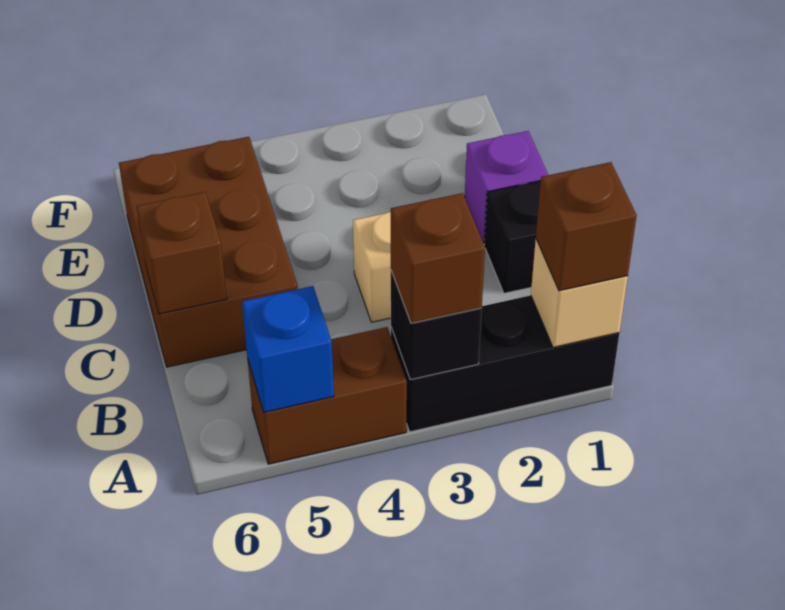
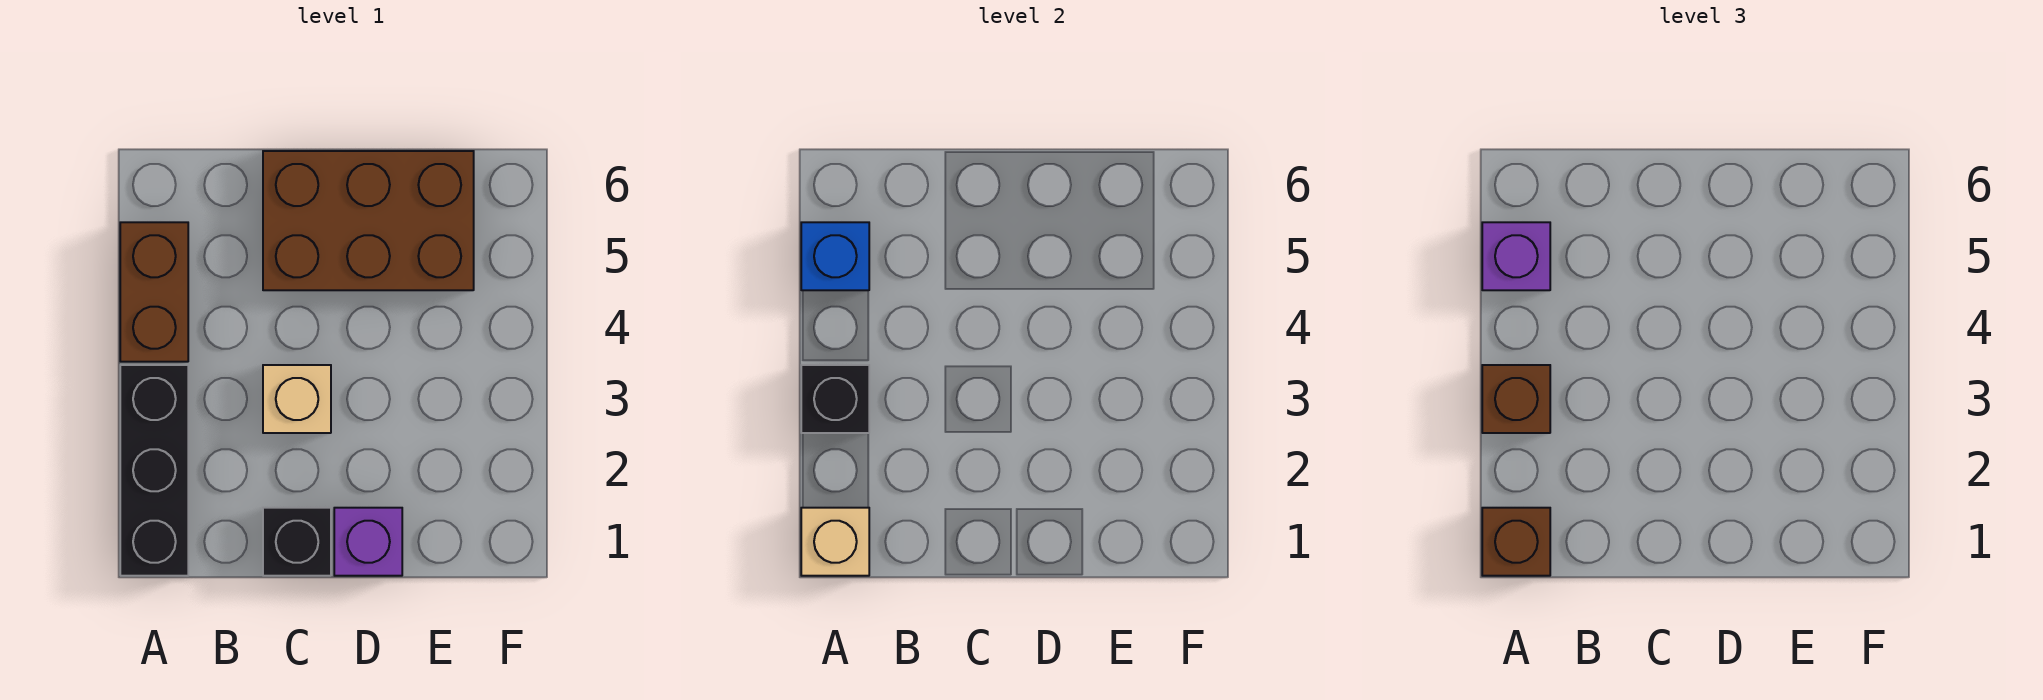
none -> purple 1x1 brick [1482,222,1550,290]
brown 1x1 brick [137,192,227,314] -> none

